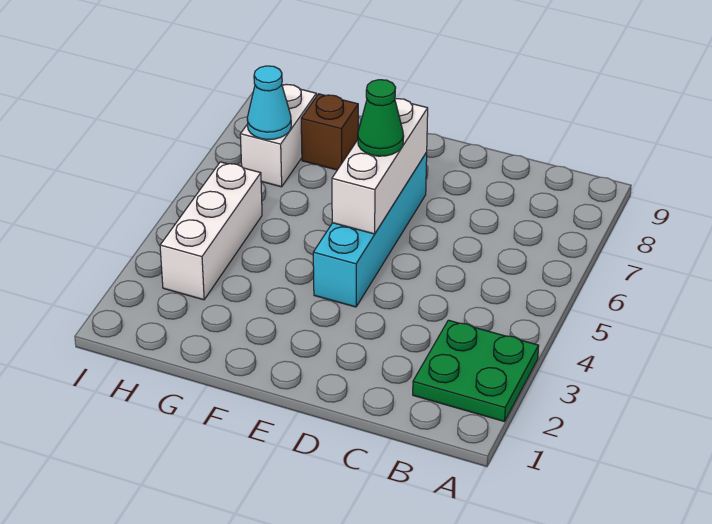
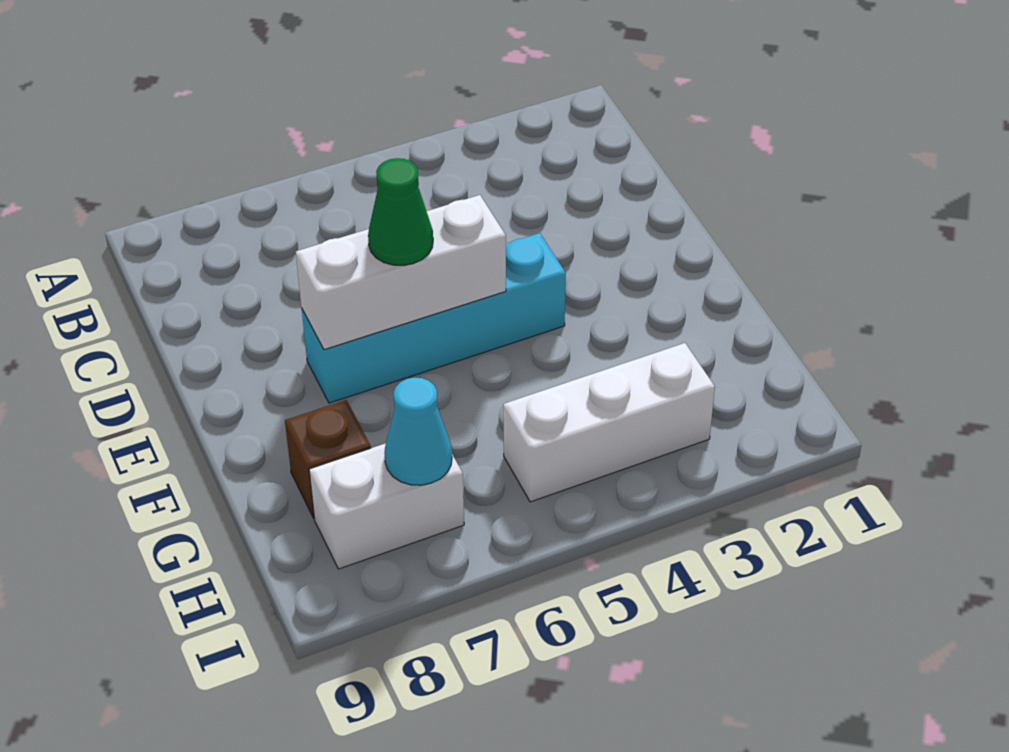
green 2x2 plate [413,320,539,422] -> none

